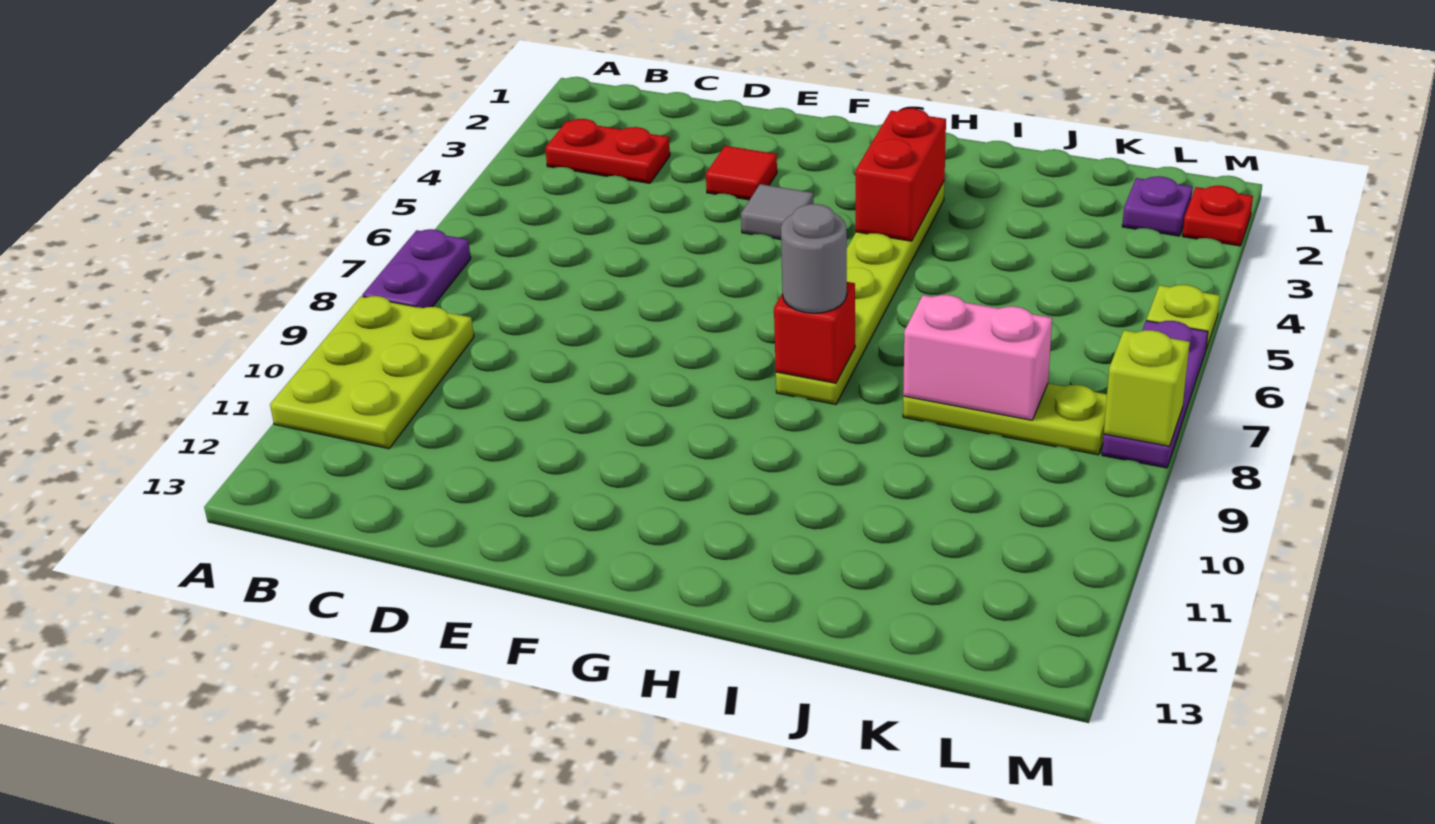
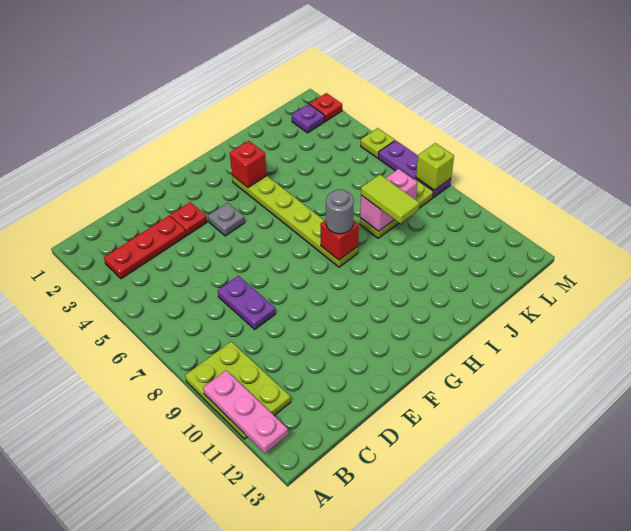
purple 1x2 plate [362,229,471,308] -> purple 1x2 plate moved to [218,276,276,329]
none -> pink 1x3 plate [203,370,288,453]
red 1x2 plate [545,119,670,183] -> red 1x3 plate [104,216,186,279]
red 1x1 tile [706,146,777,200] -> red 1x1 plate [170,202,207,235]
grey 1x1 tile [741,184,813,239] -> grey 1x1 plate [208,203,245,236]
red 1x2 brick [856,108,946,241] -> red 1x1 brick [230,141,267,188]
none -> lime 1x2 tile [361,175,419,224]

